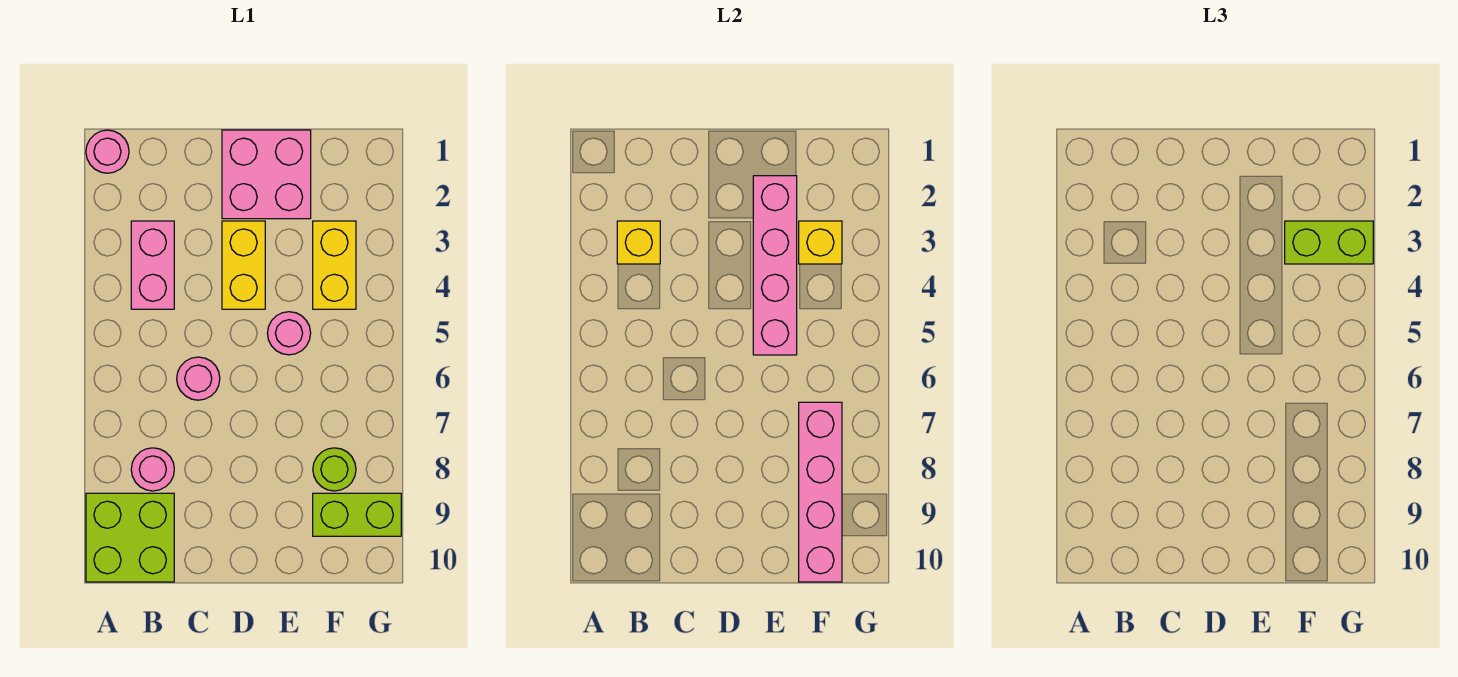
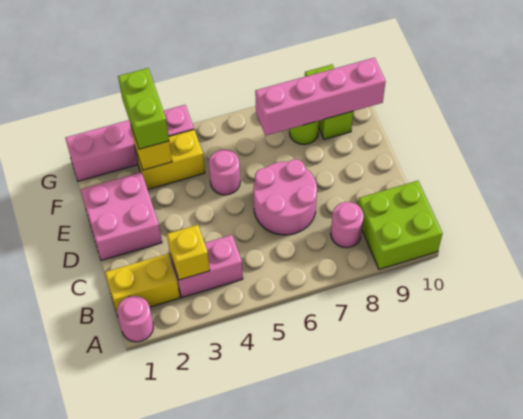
pink 1x1 round brick [177,357,220,400] -> pink 2x2 round brick [253,159,317,235]
yellow 1x2 brick [222,221,265,309] -> yellow 1x2 brick moved to [105,254,180,316]
pink 1x4 brick [753,176,797,355] -> pink 1x4 brick moved to [65,105,194,181]

